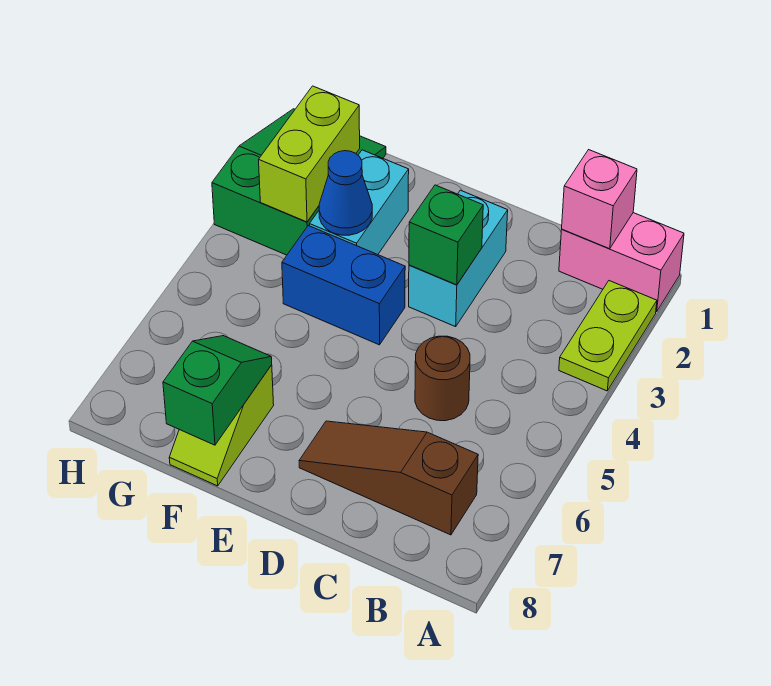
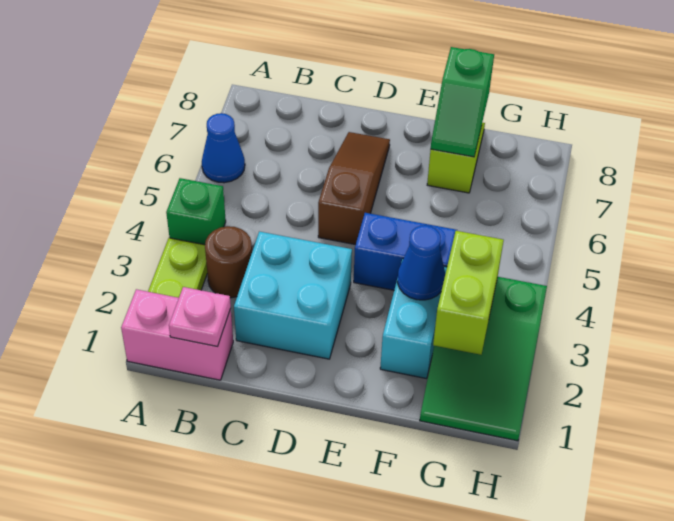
none -> blue 1x1 cone [202,113,245,183]
pink 1x1 brick [562,150,637,249] -> pink 1x1 plate [169,287,231,347]
brown 1x3 slope [299,421,478,535] -> brown 1x3 slope turned to [318,132,390,245]
brown 1x1 round brick [415,336,470,421] -> brown 1x1 round brick moved to [205,226,252,298]
cyan 1x2 brick [409,190,508,327] -> cyan 2x2 brick [234,232,352,359]
green 1x1 brick [409,185,483,285] -> green 1x1 brick moved to [166,178,226,245]

